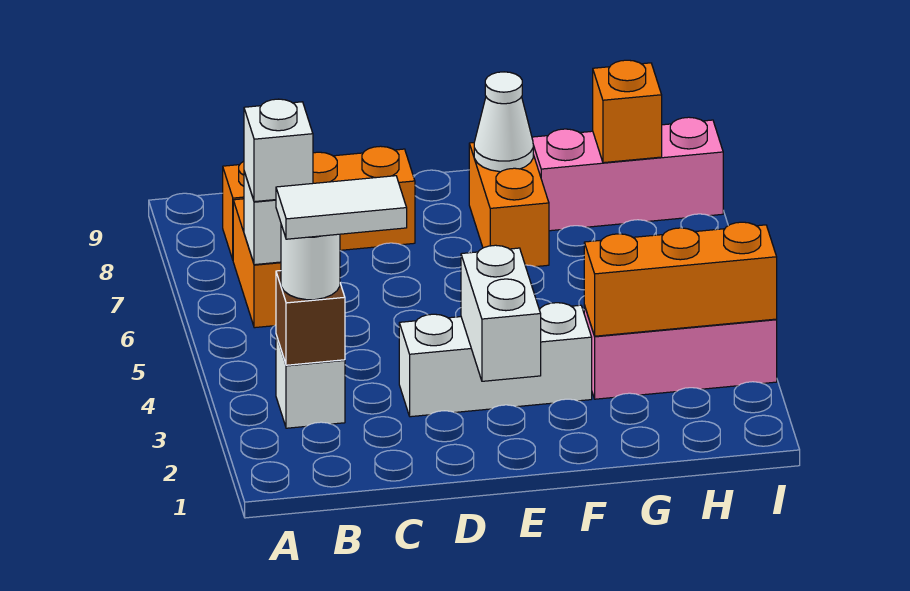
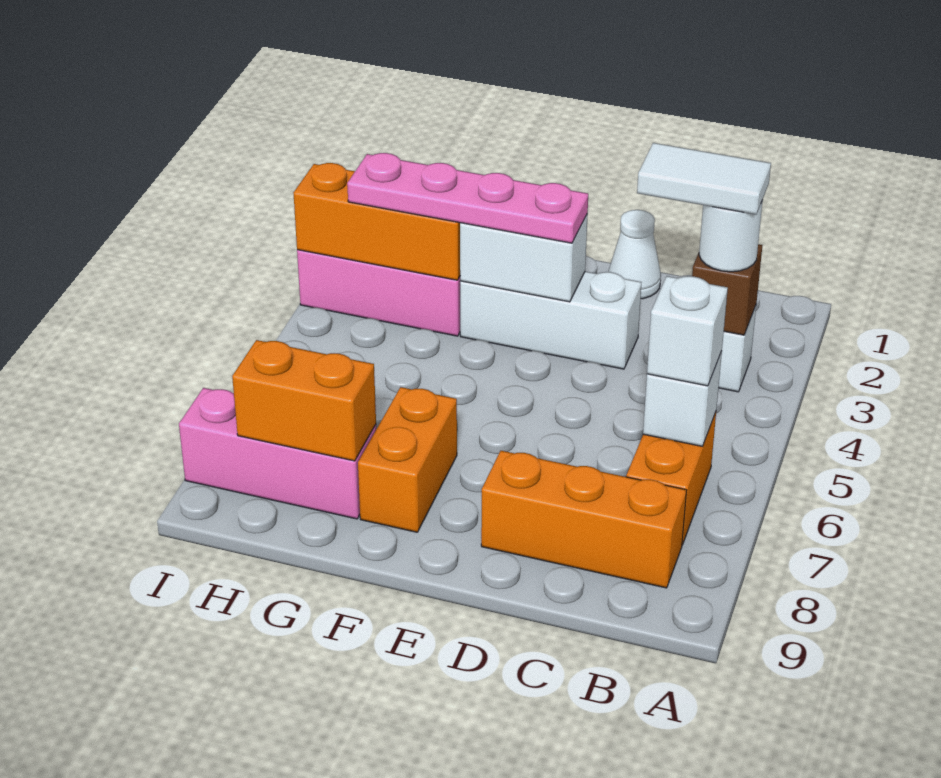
white 1x2 brick [461,245,541,381] -> white 1x2 brick turned to [460,214,588,302]
none -> pink 1x4 plate [347,153,588,243]
white 1x1 cone [474,72,533,172] -> white 1x1 cone moved to [609,210,661,299]
orange 1x1 brick [593,60,662,163] -> orange 1x2 brick [232,340,376,461]

